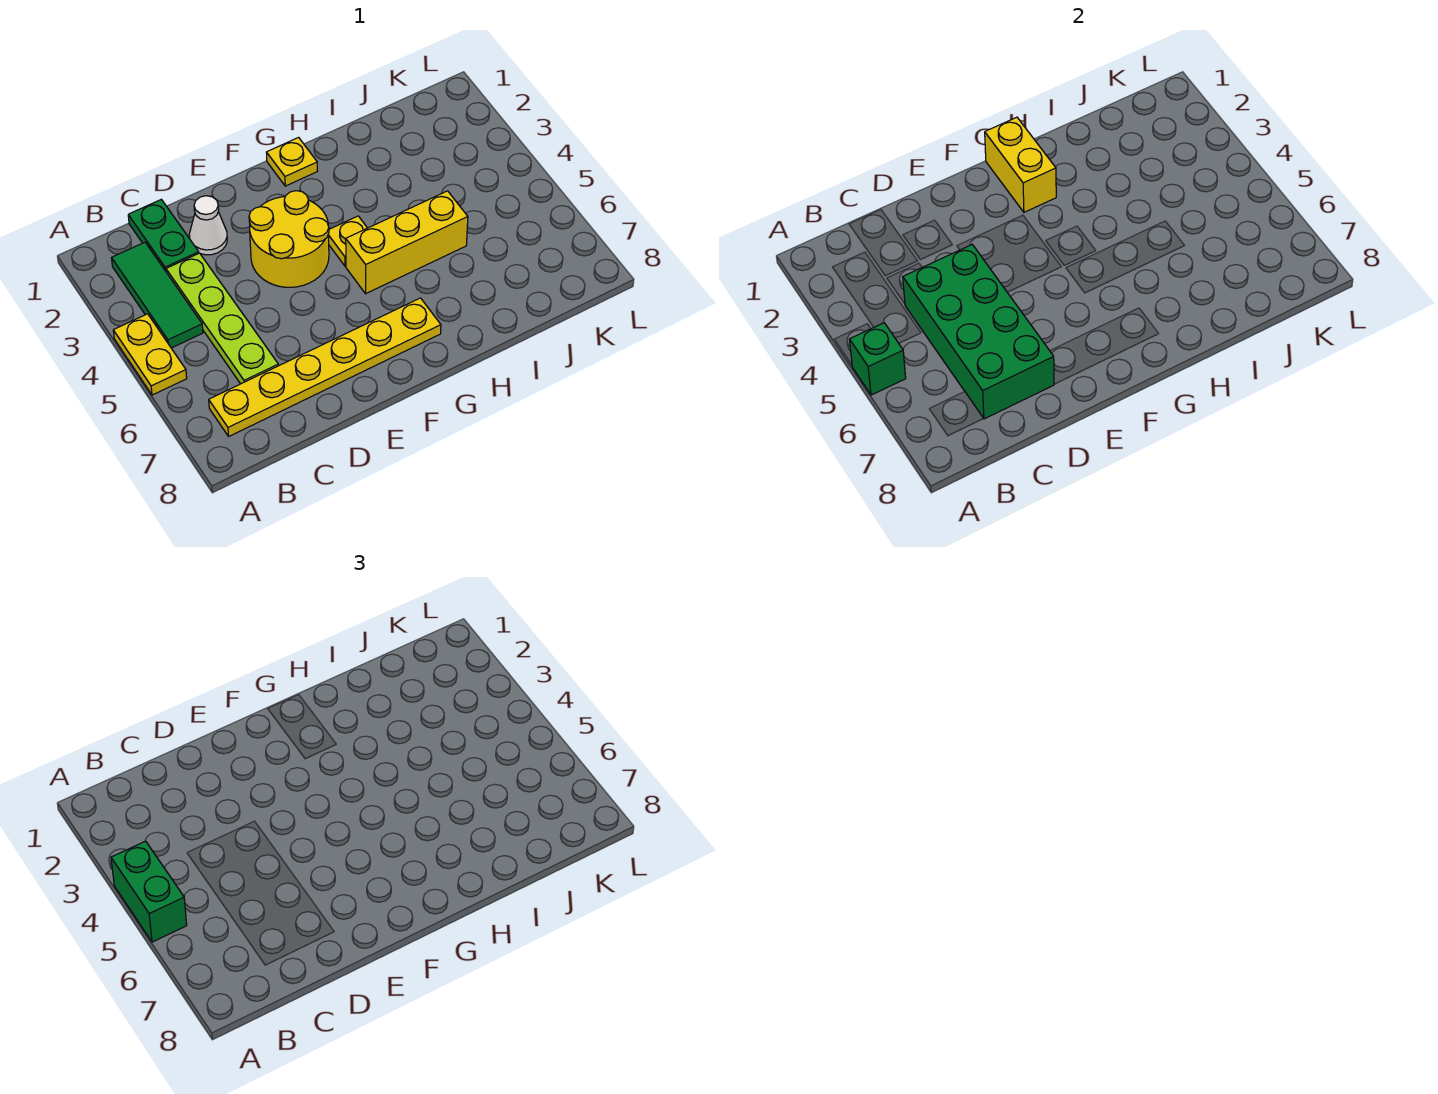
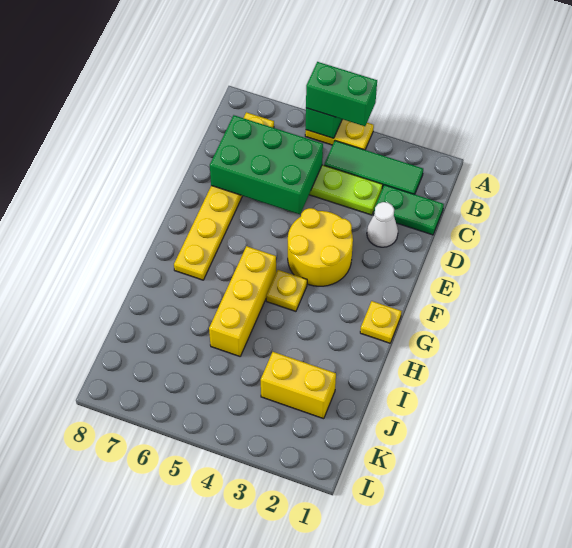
green 2x4 brick [903,245,1054,419] -> green 2x3 brick [210,115,323,214]
yellow 1x2 brick [985,117,1056,212] -> yellow 1x2 brick moved to [261,352,336,419]

